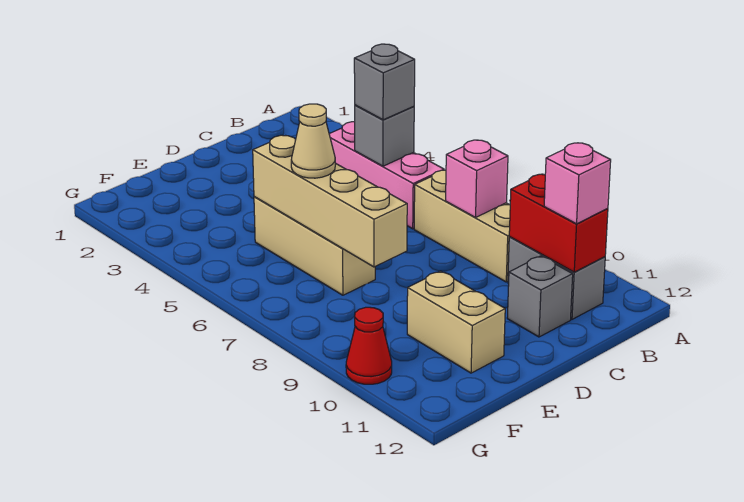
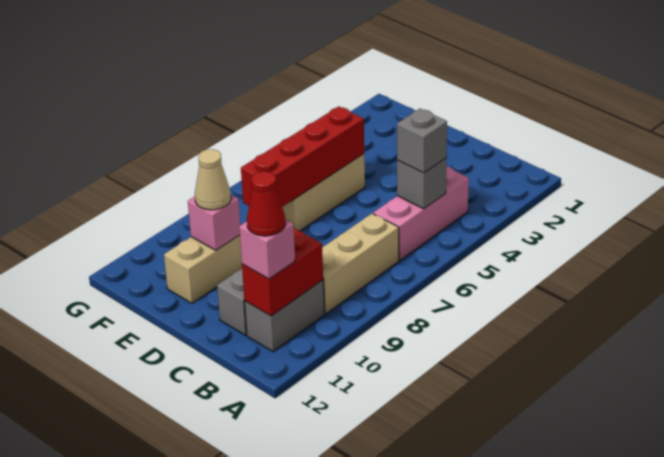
pink 1x1 brick [446,140,508,217] -> pink 1x1 brick moved to [188,195,240,250]
tan 1x4 brick [253,135,407,267] -> red 1x4 brick [241,106,364,207]
tan 1x1 cone [291,104,335,178] -> tan 1x1 cone moved to [195,149,231,210]
red 1x1 cone [346,307,392,384] -> red 1x1 cone moved to [247,172,285,236]

